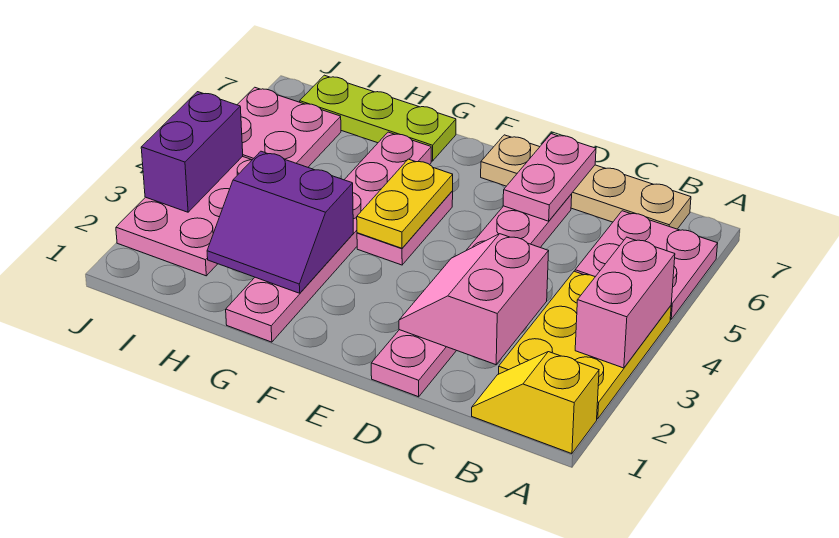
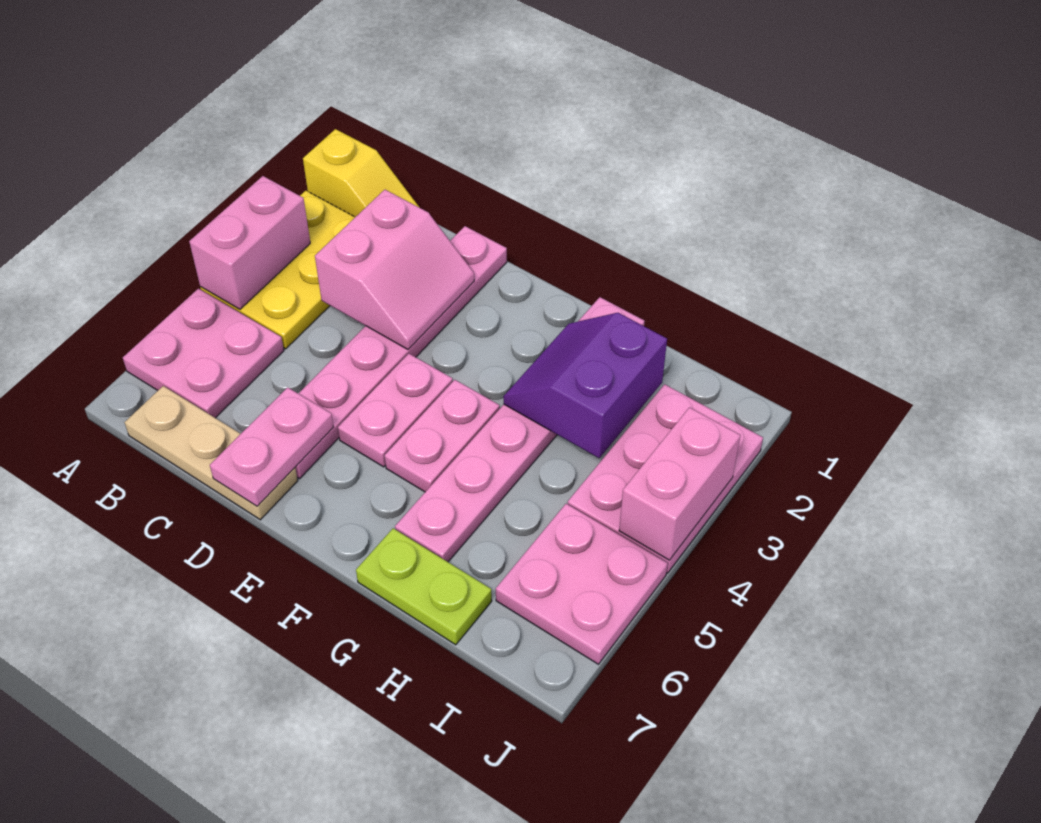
tan 1x4 plate [481,135,691,229] -> tan 1x3 plate [125,386,298,520]
none -> pink 1x2 plate [338,353,453,467]
yellow 1x2 plate [357,159,453,248] -> none
purple 2x2 slope [207,151,353,293] -> purple 2x2 slope turned to [503,313,667,458]
lime 1x3 plate [300,75,456,161] -> lime 1x2 plate [356,528,492,645]
purple 1x2 brick [141,92,243,212] -> pink 1x2 brick [619,407,740,560]

